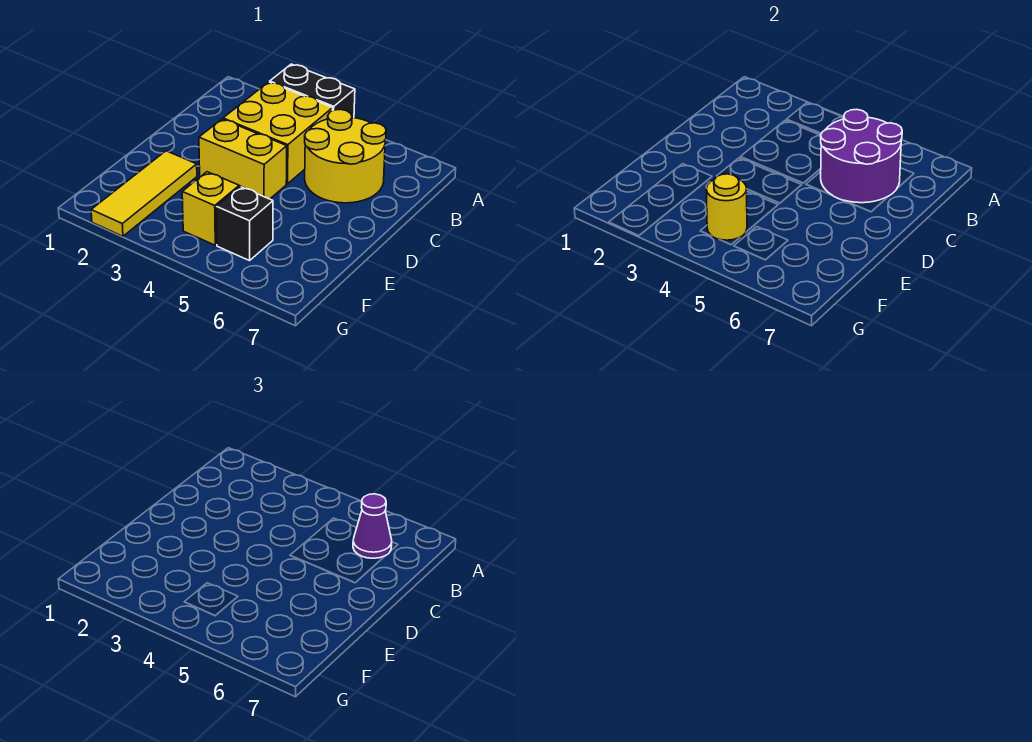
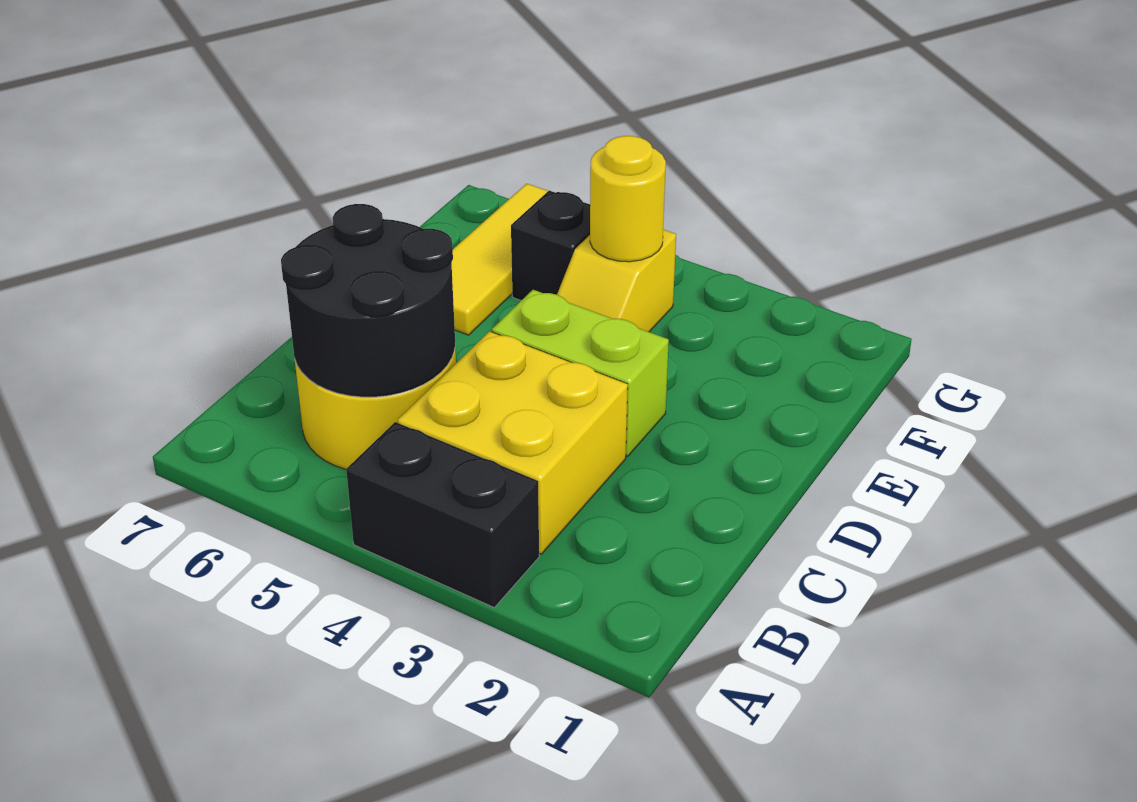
purple 2x2 round brick [821,109,902,203] -> black 2x2 round brick [281,204,455,397]
purple 1x1 cone [353,494,392,558] -> none
yellow 1x2 brick [199,119,287,199] -> lime 1x2 brick [492,290,669,456]
yellow 1x3 tile [91,151,197,236] -> yellow 1x3 tile moved to [451,184,548,335]

